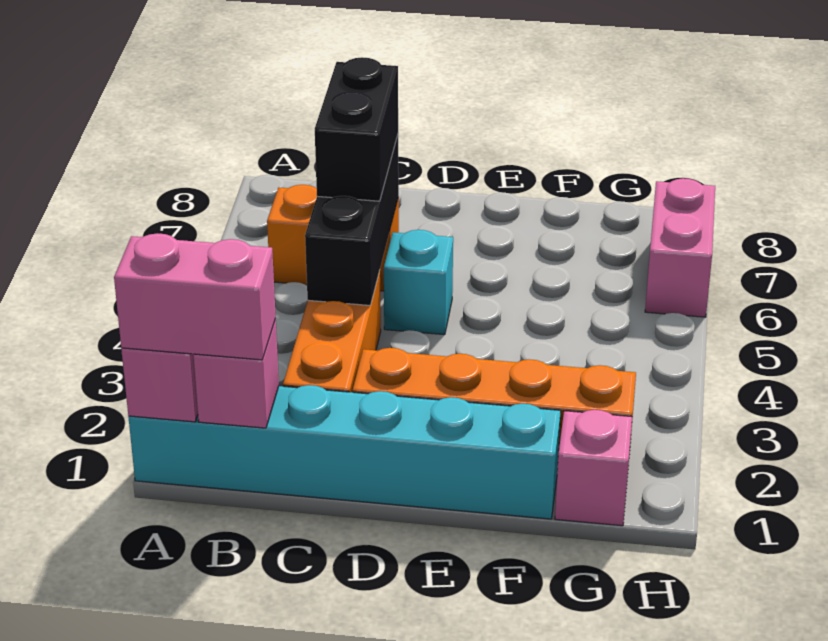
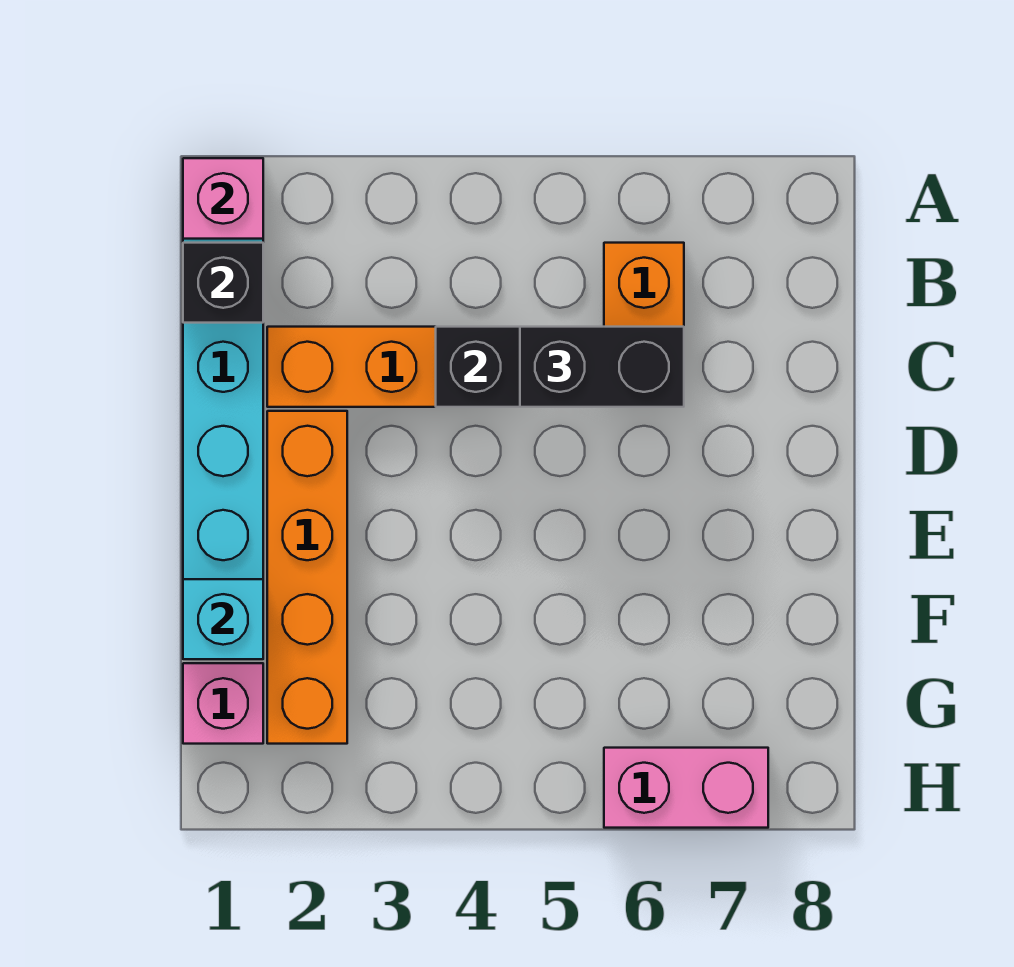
pink 1x2 brick [114,233,276,360] -> none
pink 1x1 brick [193,319,279,428] -> black 1x1 brick [183,243,263,323]
cyan 1x1 brick [384,230,453,335] -> cyan 1x1 brick moved to [183,579,263,659]

